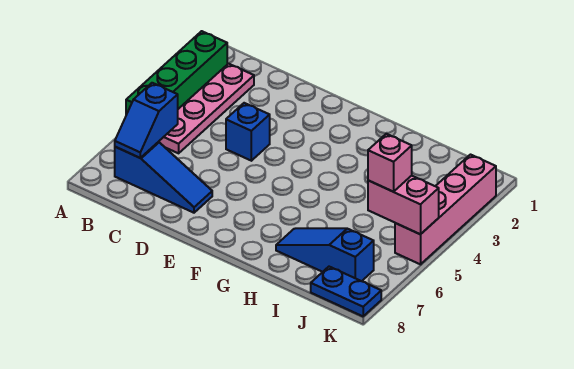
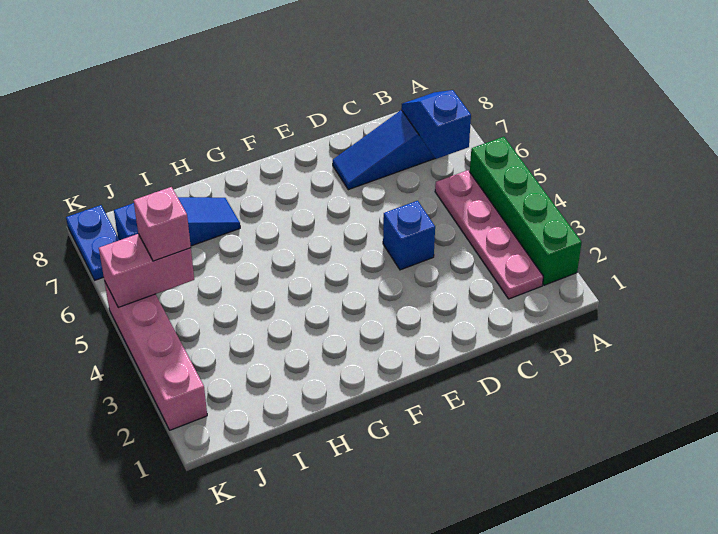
blue 1x2 plate [311,267,381,316] -> blue 1x2 plate turned to [66,205,119,280]

